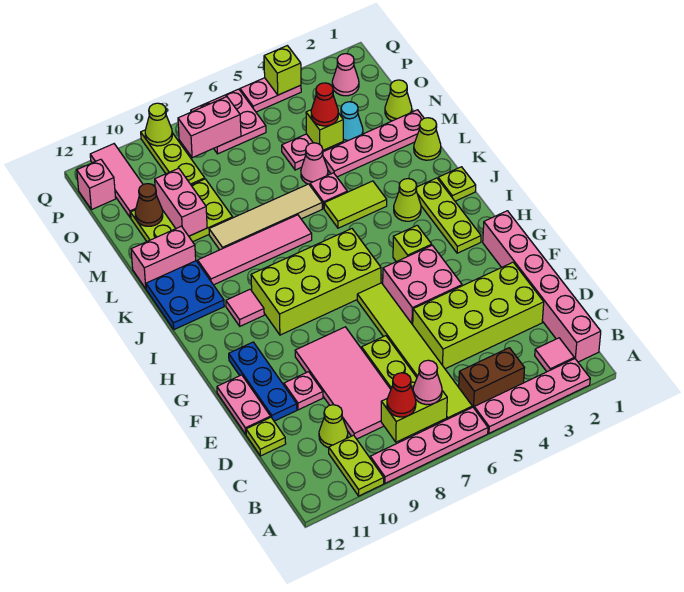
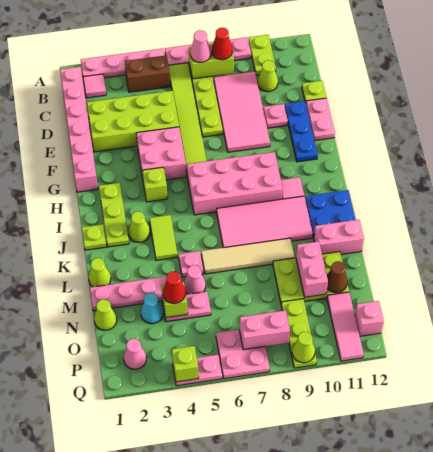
lime 2x4 brick [251,229,381,335] -> pink 2x4 brick [187,152,283,215]
lime 1x2 tile [324,181,387,228] -> lime 1x2 tile turned to [149,215,177,260]
pink 1x4 tile [198,215,312,285] -> pink 2x4 tile [217,196,313,248]

